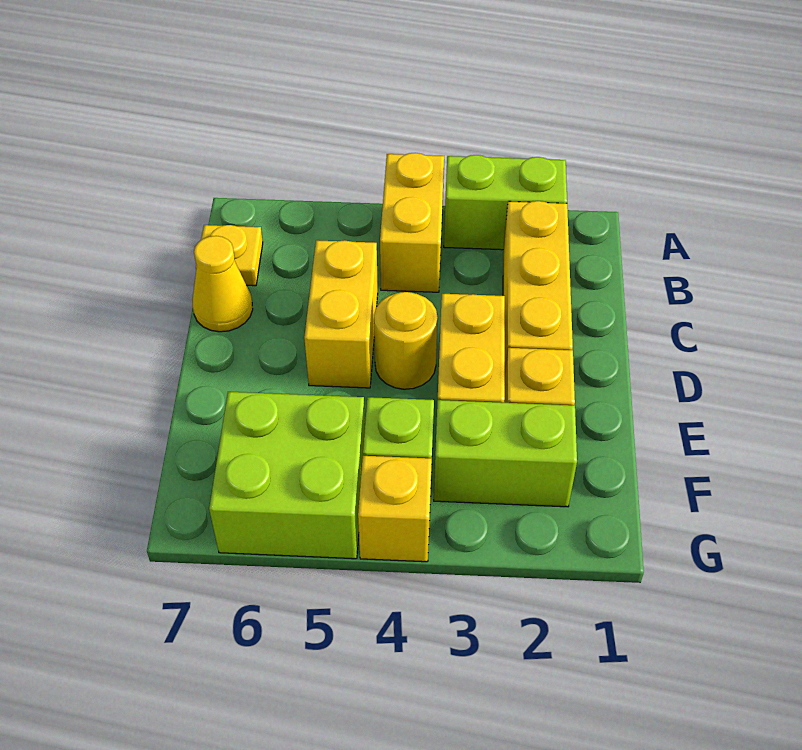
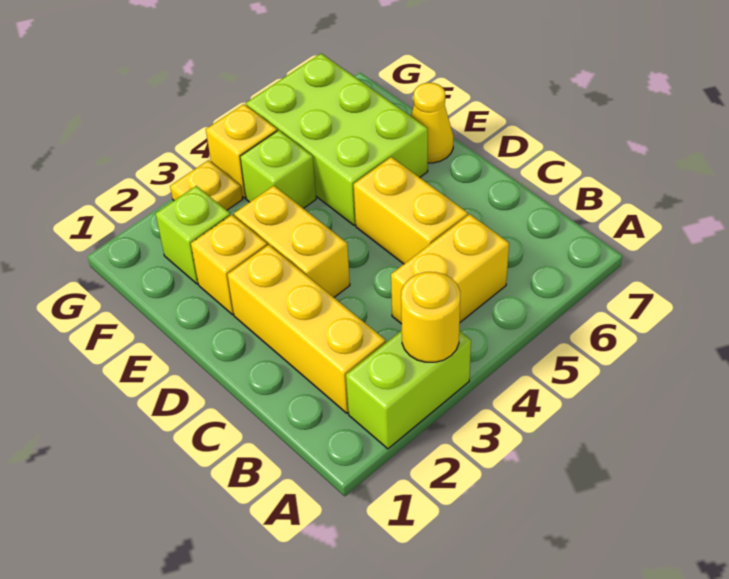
yellow 1x2 brick [380,153,444,292] -> yellow 1x2 brick turned to [391,214,509,324]
yellow 1x1 plate [196,225,263,286] -> yellow 1x1 plate moved to [170,160,242,210]
yellow 1x1 cone [193,236,253,332] -> yellow 1x1 cone moved to [411,83,453,163]
yellow 1x1 round brick [374,292,438,389] -> yellow 1x1 round brick moved to [401,272,460,362]
lime 1x2 brick [434,400,577,507] -> lime 1x1 brick [156,186,230,284]
lime 2x2 brick [209,392,365,559] -> lime 2x3 brick [246,54,428,225]

